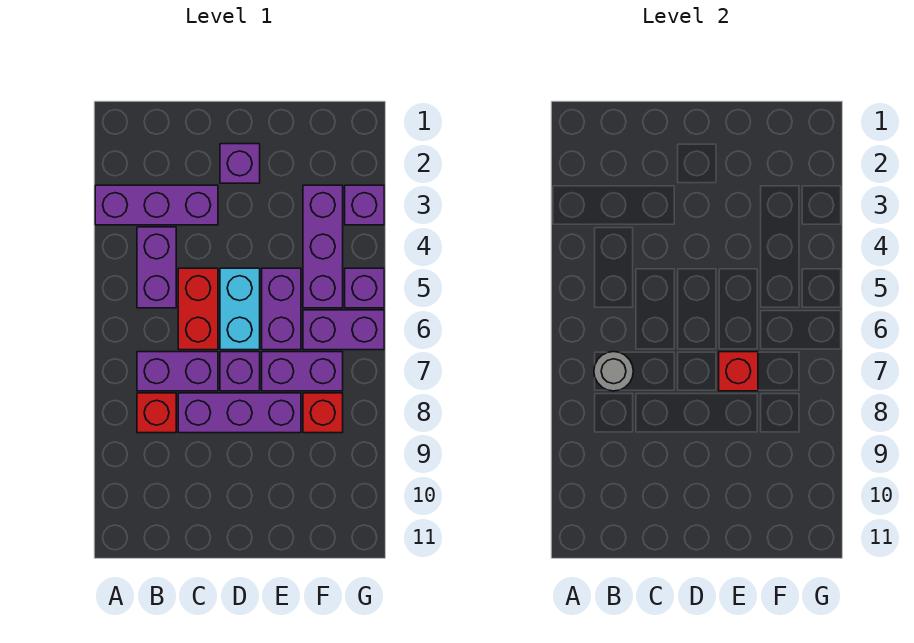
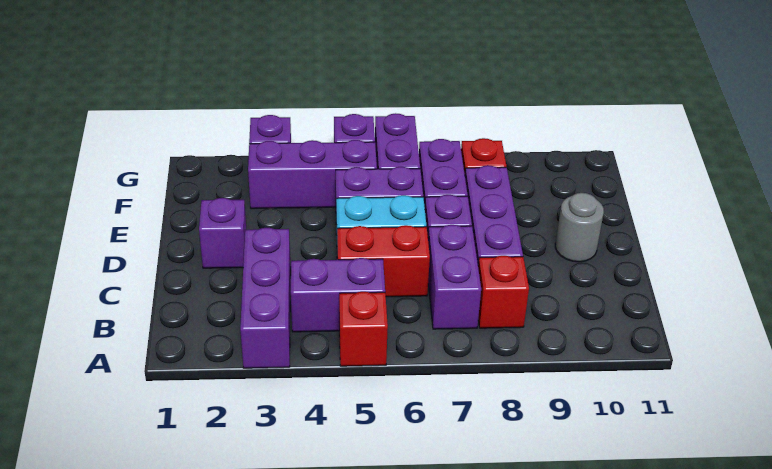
grey 1x1 round brick [594,352,633,391] -> grey 1x1 round brick moved to [555,193,604,262]
red 1x1 brick [719,352,758,391] -> red 1x1 brick moved to [339,292,388,366]

